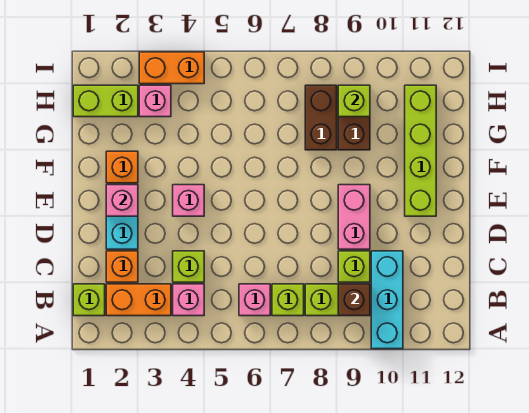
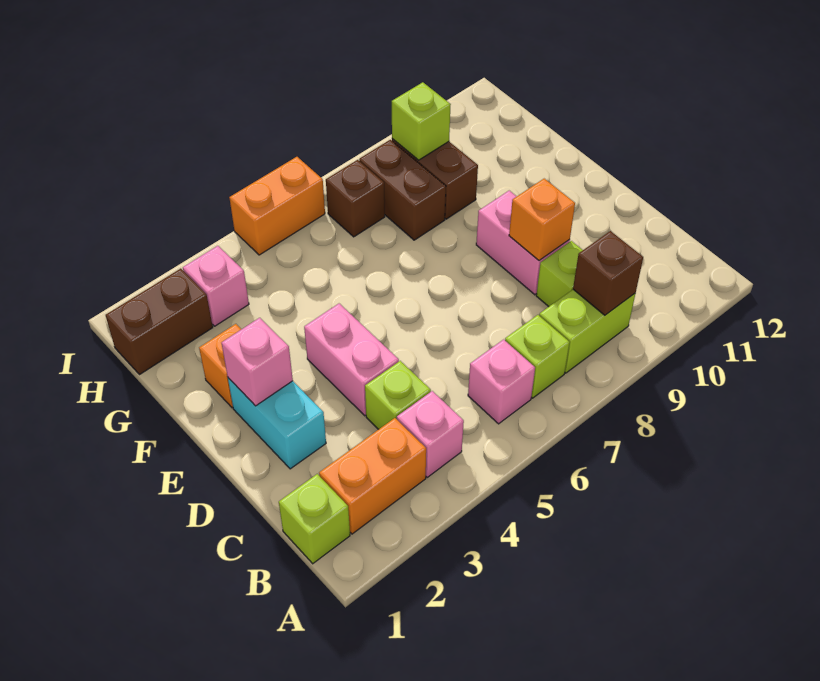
cyan 1x3 brick [371,251,403,349] -> none
orange 1x1 brick [106,251,138,282] -> orange 1x1 brick moved to [509,179,575,261]
pink 1x1 brick [173,185,204,216] -> pink 1x2 brick [304,304,399,416]
lime 1x4 brick [405,85,436,216] -> none
lime 1x2 brick [73,85,138,117] -> brown 1x2 brick [105,269,213,375]
none -> brown 1x1 brick [326,160,385,237]
orange 1x2 brick [139,52,204,84] -> orange 1x2 brick moved to [229,157,325,255]

